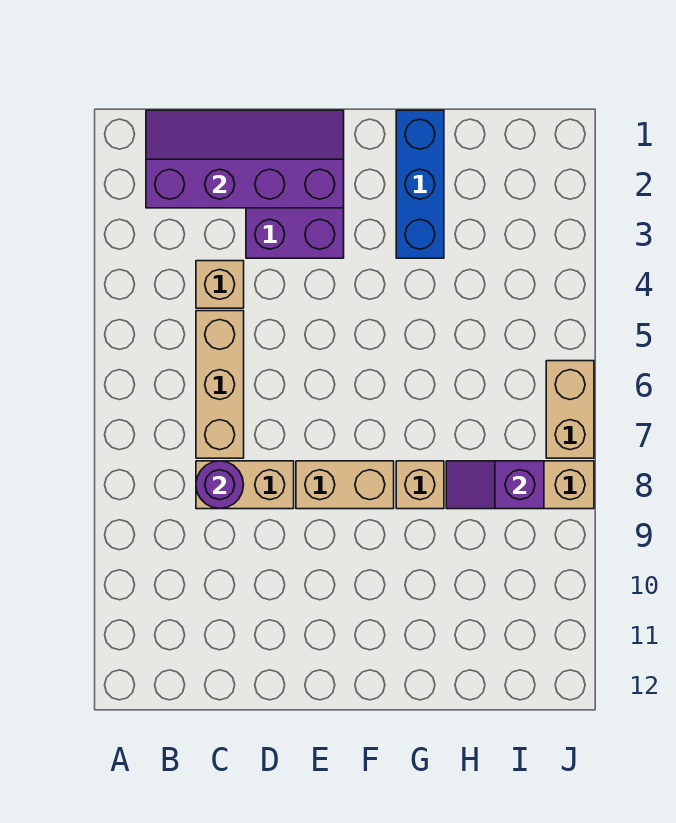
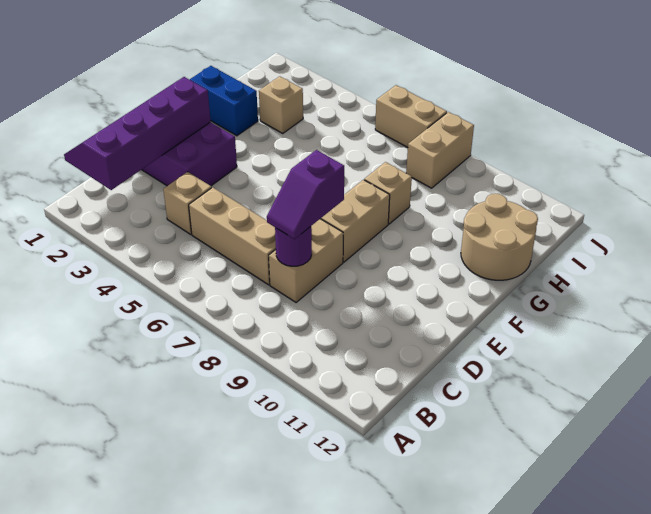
blue 1x3 brick [396,110,444,258] -> blue 1x2 brick [190,66,258,136]
none -> tan 2x2 round brick [461,194,538,280]
none -> tan 1x1 brick [259,76,303,134]
purple 1x2 slope [446,461,544,509] -> purple 1x2 slope moved to [267,150,344,239]

